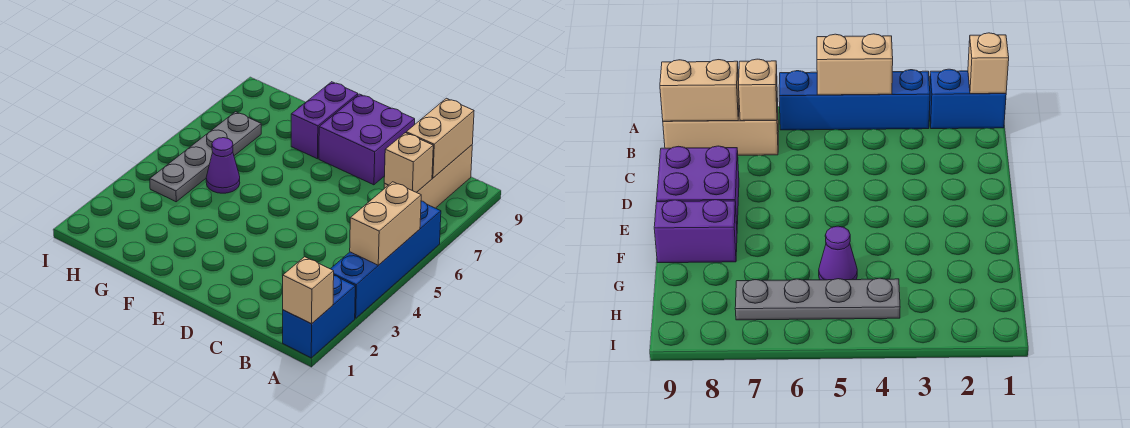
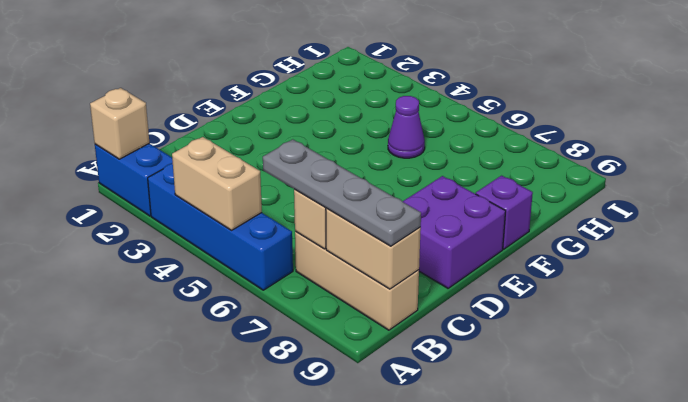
purple 1x2 brick [291,82,358,159] -> purple 1x1 brick [476,176,533,249]
grey 1x4 plate [150,112,261,202] -> grey 1x4 plate moved to [263,139,421,246]

